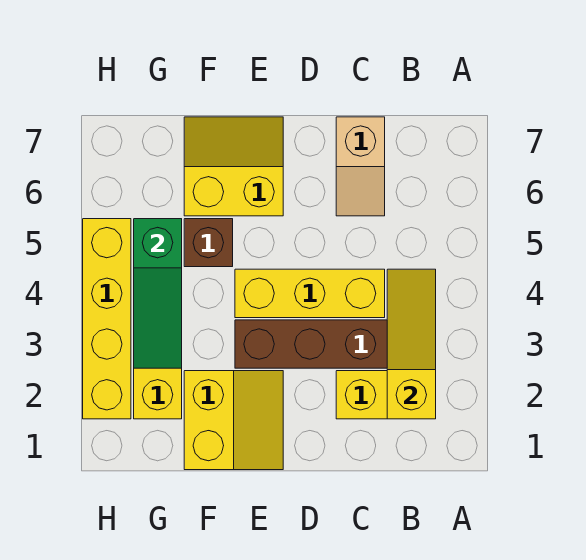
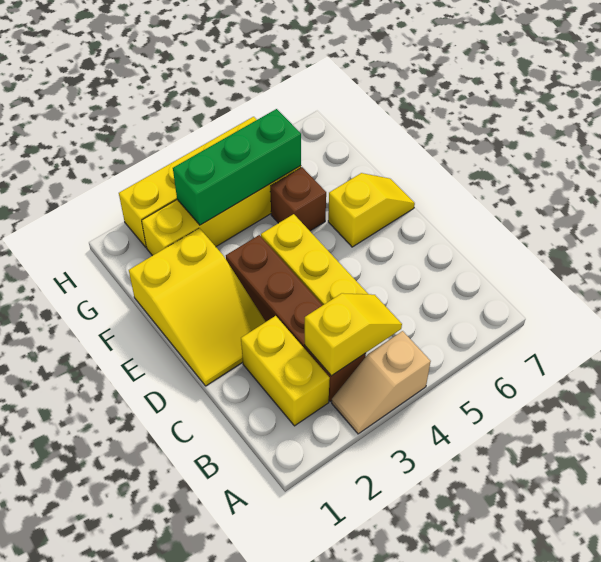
yellow 1x3 slope [387,269,436,419] -> yellow 1x2 slope [305,293,402,376]
tan 1x2 slope [336,117,385,216] -> tan 1x2 slope moved to [332,331,431,434]
yellow 2x2 slope [184,371,283,470] -> yellow 2x3 slope [129,228,266,386]
yellow 2x2 slope [184,117,283,216] -> yellow 1x2 slope [328,173,415,247]
green 1x3 slope [134,219,182,368] -> green 1x3 brick [173,109,301,225]

